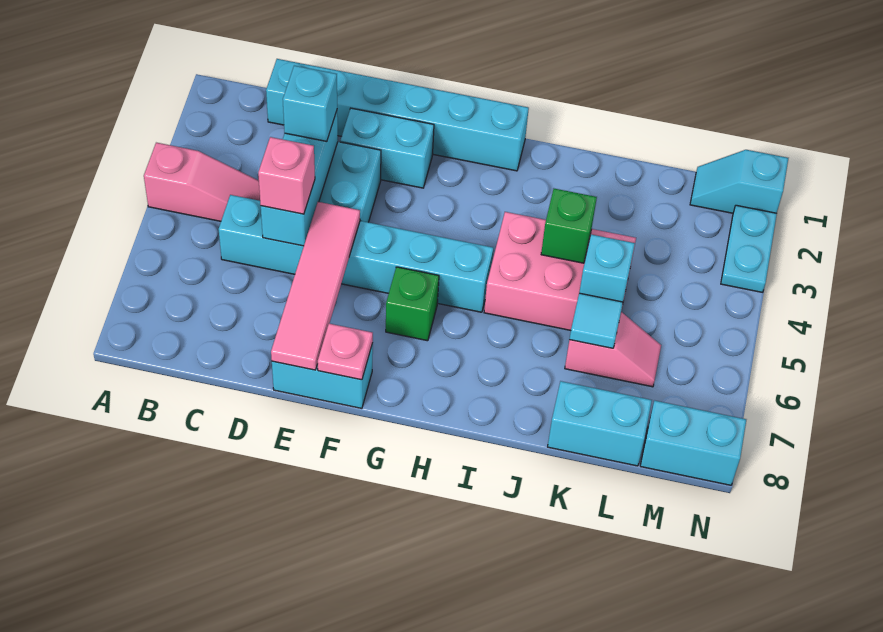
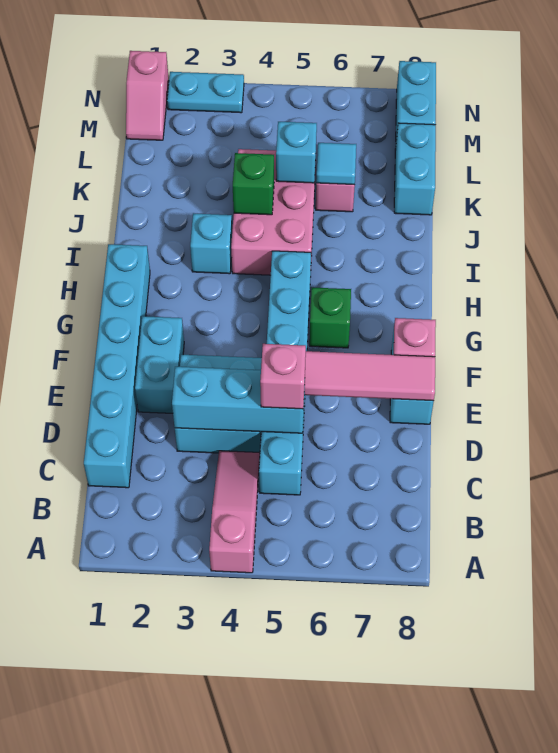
cyan 1x1 brick [283,66,337,141] -> cyan 1x1 brick moved to [190,213,232,274]
cyan 1x2 slope [690,150,788,213] -> pink 1x2 slope [126,51,169,140]

